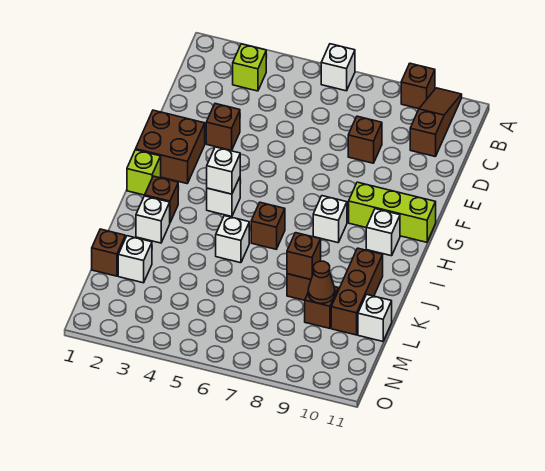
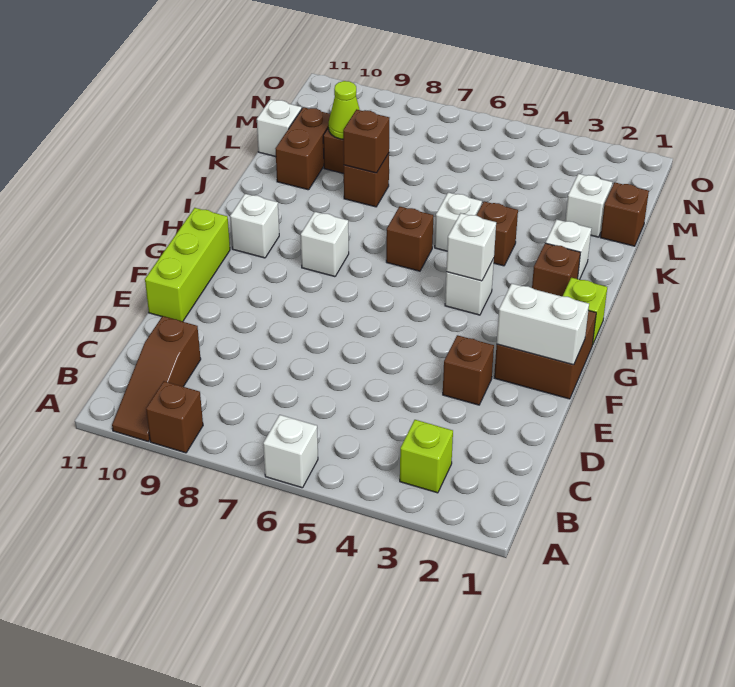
brown 1x1 brick [348,116,382,163] -> brown 1x1 brick moved to [476,201,518,266]
none -> white 1x2 brick [497,284,589,365]
lime 1x3 brick [349,182,436,242] -> lime 1x3 brick turned to [145,208,230,322]
brown 1x3 brick [331,248,383,335] -> brown 1x2 brick [275,107,330,190]
brown 1x1 cone [308,261,335,304] -> lime 1x1 cone [329,81,360,139]

